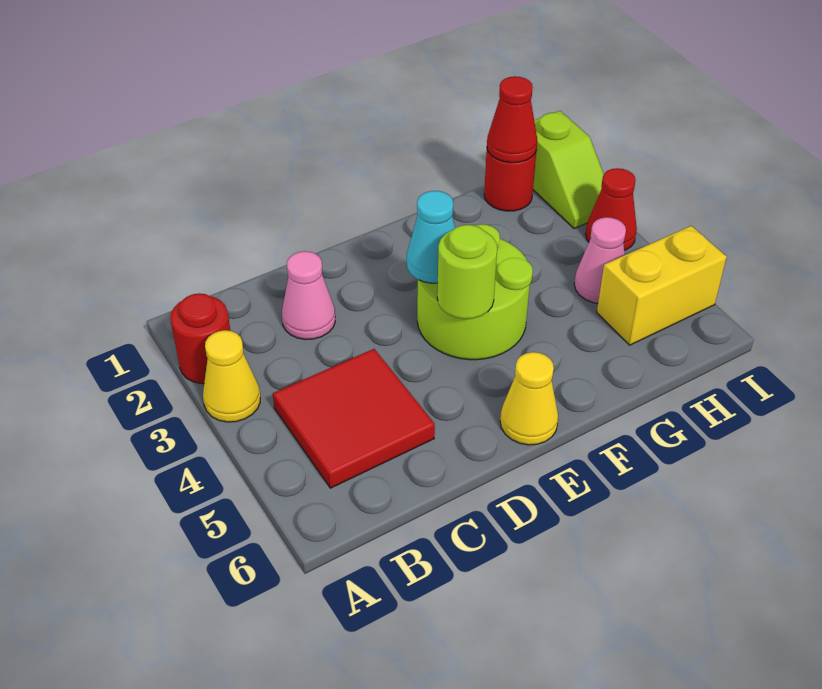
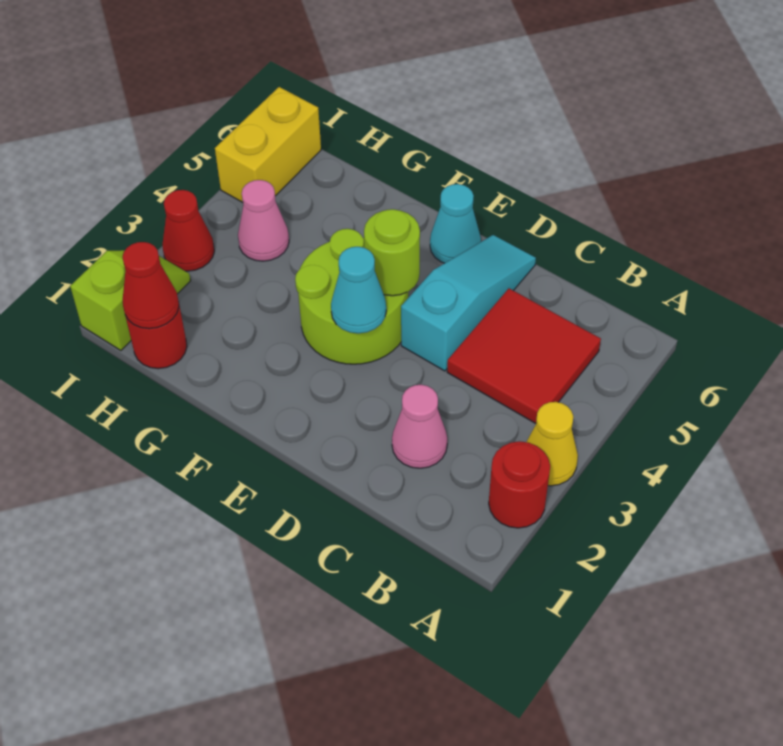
none -> cyan 1x3 slope [401,235,536,371]
yellow 1x1 cone [500,352,558,445] -> cyan 1x1 cone [430,184,481,263]
yellow 1x2 brick [597,226,727,345] -> yellow 1x2 brick turned to [215,87,321,202]

